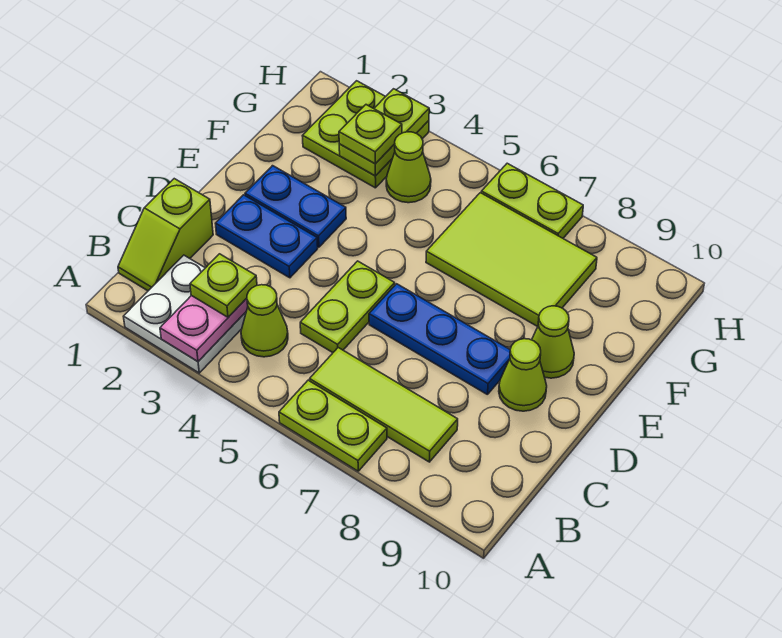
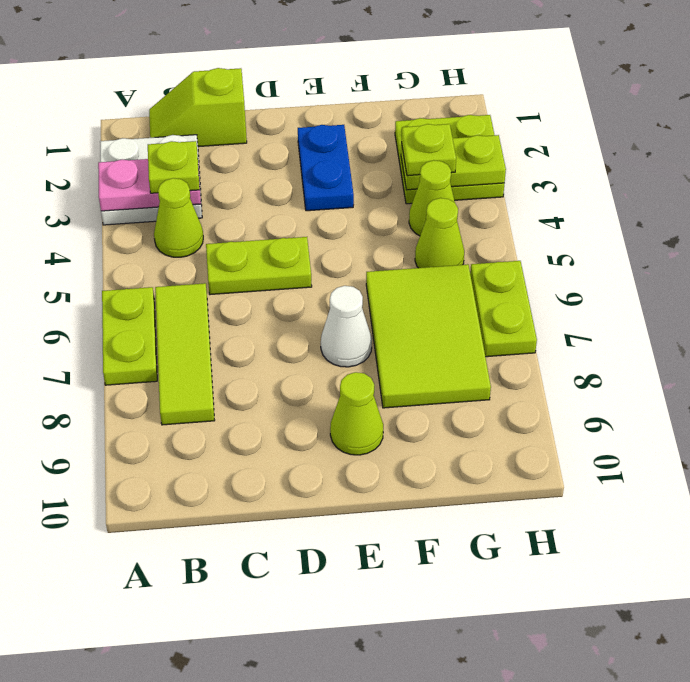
blue 1x2 plate [215,195,318,278] -> none
blue 1x3 plate [369,284,510,395] -> none
lime 1x1 cone [499,339,547,411] -> lime 1x1 cone moved to [415,198,464,268]
none -> white 1x1 cone [321,286,372,367]

